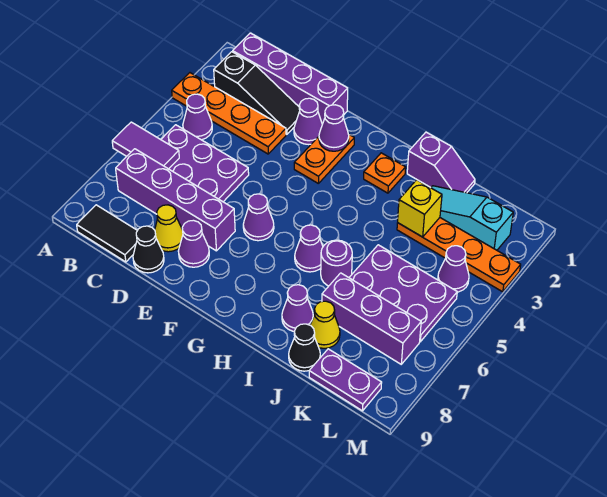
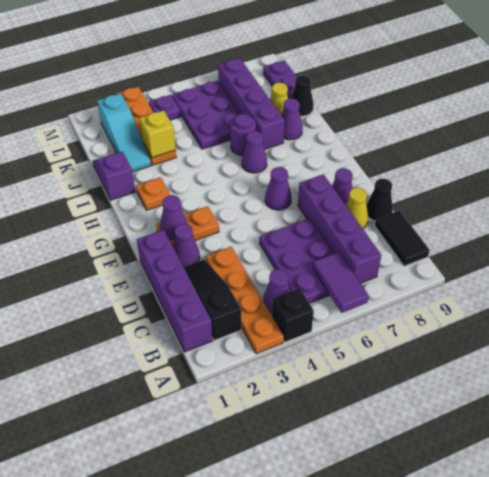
none -> black 1x1 brick [272,288,314,342]
purple 1x3 brick [322,273,421,364] -> purple 1x4 brick [218,58,285,149]
purple 1x1 cone [438,246,469,292] -> purple 1x1 plate [149,95,181,120]

